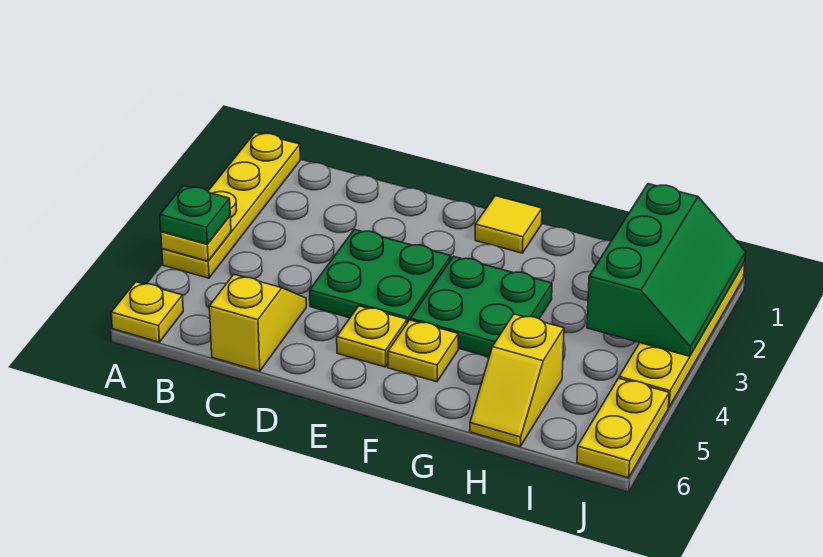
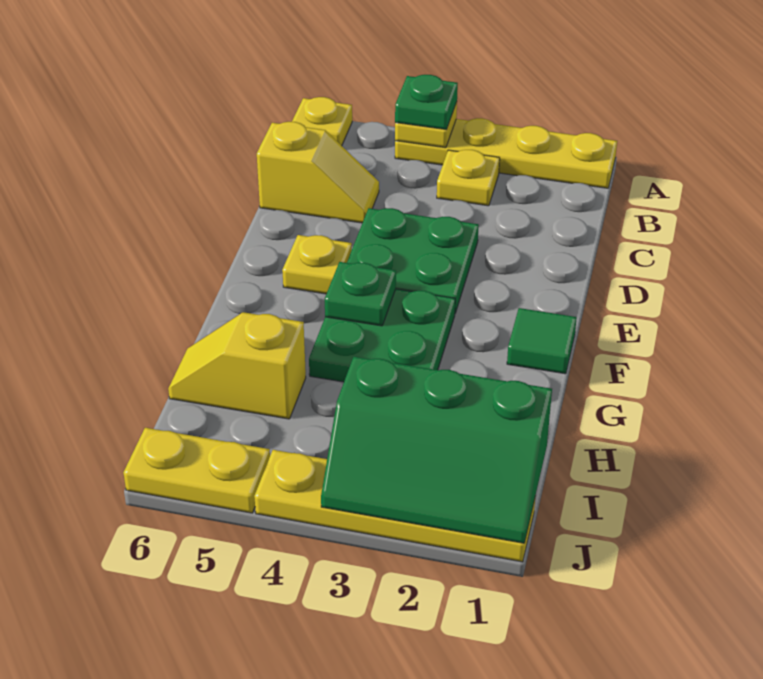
yellow 1x1 tile [475,196,542,253] -> green 1x1 tile [507,308,577,374]
none -> green 1x1 plate [325,262,396,326]
yellow 1x1 plate [388,320,458,382] -> yellow 1x1 plate moved to [437,150,500,206]

